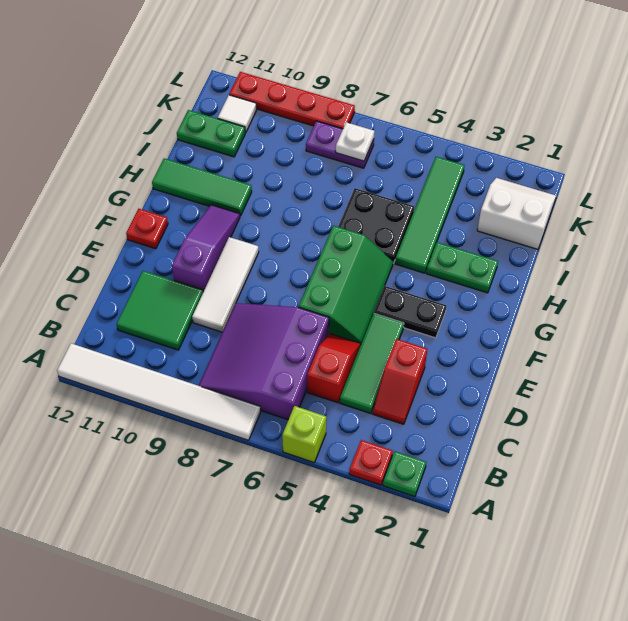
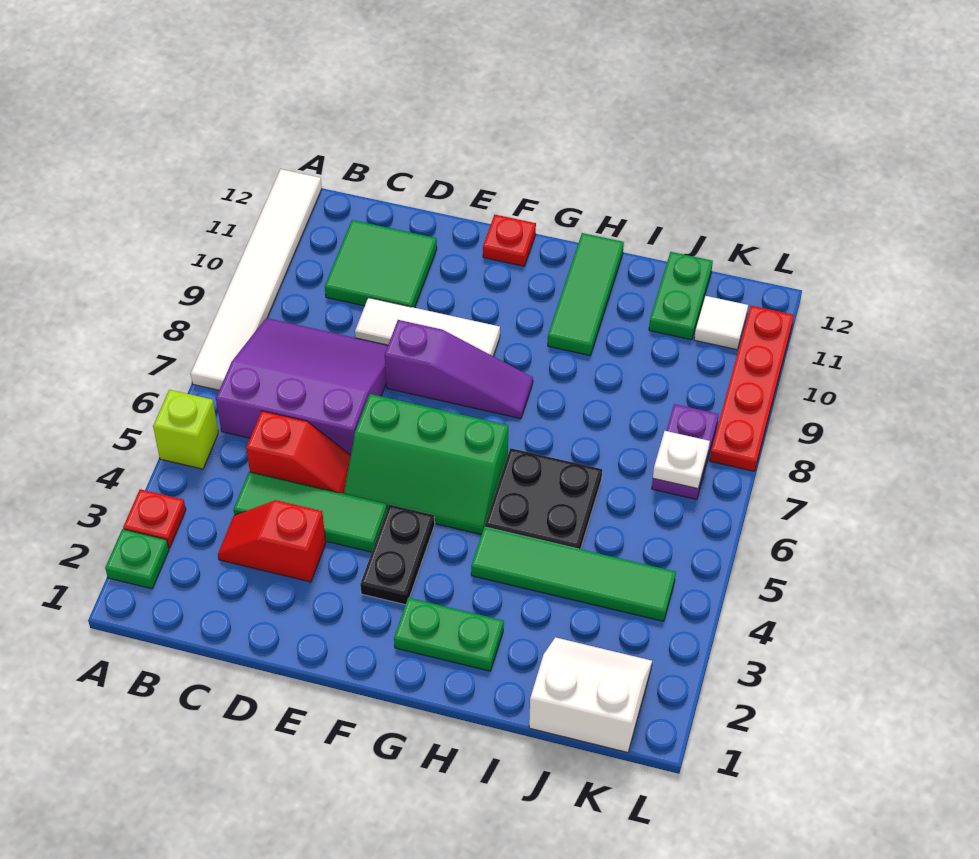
purple 1x3 slope [172,205,240,292] -> purple 1x3 slope moved to [385,320,533,419]
green 1x2 plate [426,242,498,293] -> green 1x2 plate turned to [394,598,504,671]
white 2x2 slope [477,178,556,249] -> white 2x2 slope turned to [529,637,652,752]

